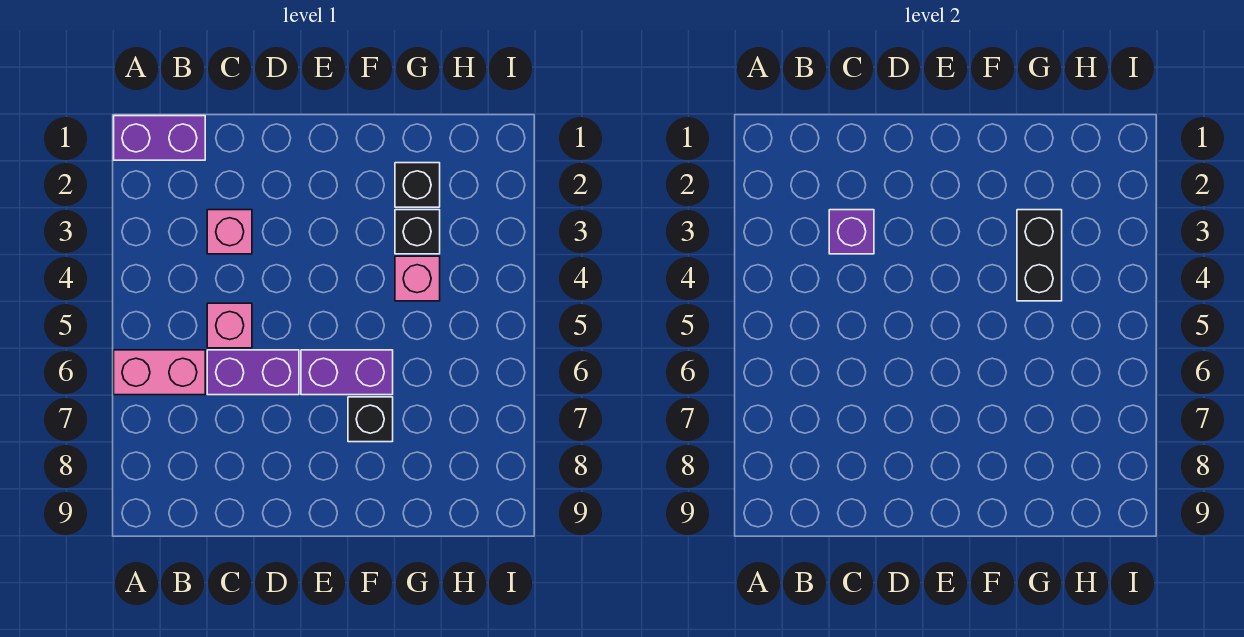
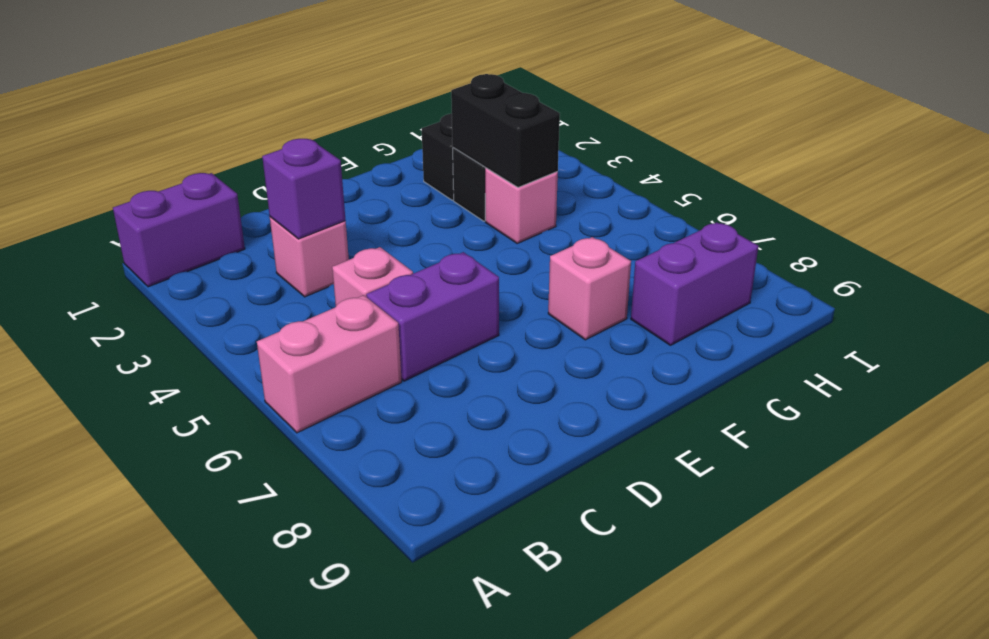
purple 1x2 brick [301,350,393,395] -> purple 1x2 brick moved to [631,222,758,345]
black 1x1 brick [348,397,393,442] -> pink 1x1 brick [548,237,631,340]

